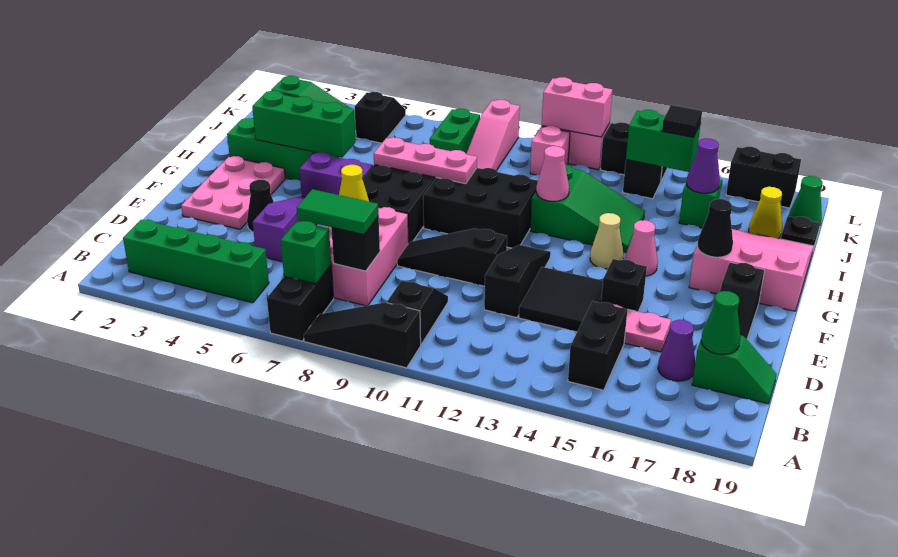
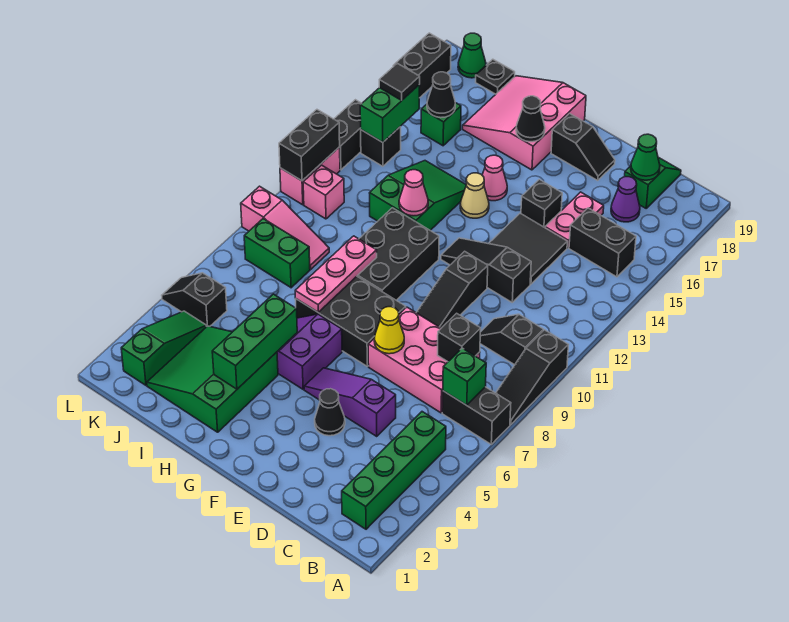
green 1x2 tile [297,189,379,235] -> none
pink 2x3 plate [181,156,285,229] -> none
purple 1x1 cone [686,138,720,193] -> black 1x1 cone [427,72,455,118]
yellow 1x1 cone [749,187,782,238] -> none
pink 1x2 brick [542,77,612,137] -> black 1x2 brick [279,110,340,181]

